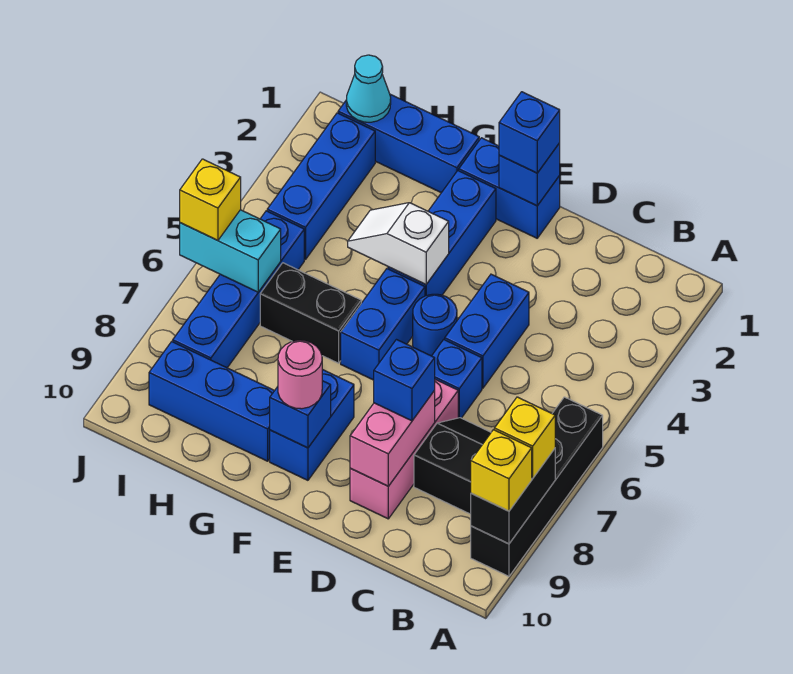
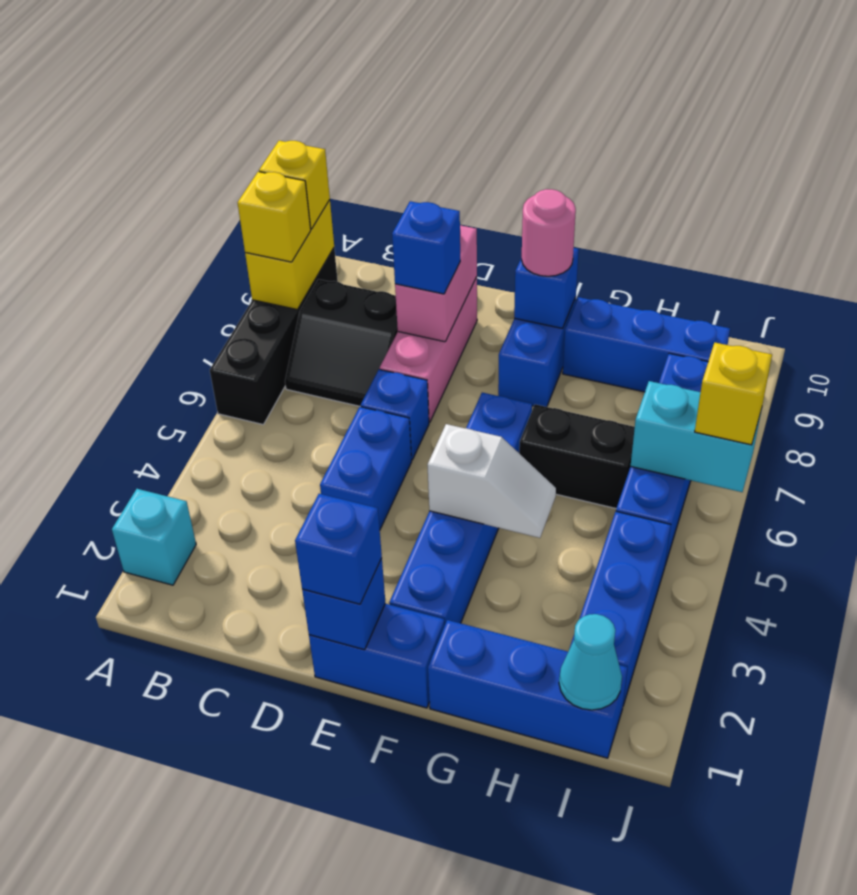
none -> cyan 1x1 brick [112,489,196,585]
black 1x2 brick [471,449,555,544] -> yellow 1x2 brick [245,200,334,310]
blue 1x1 round brick [413,294,457,356] -> none

